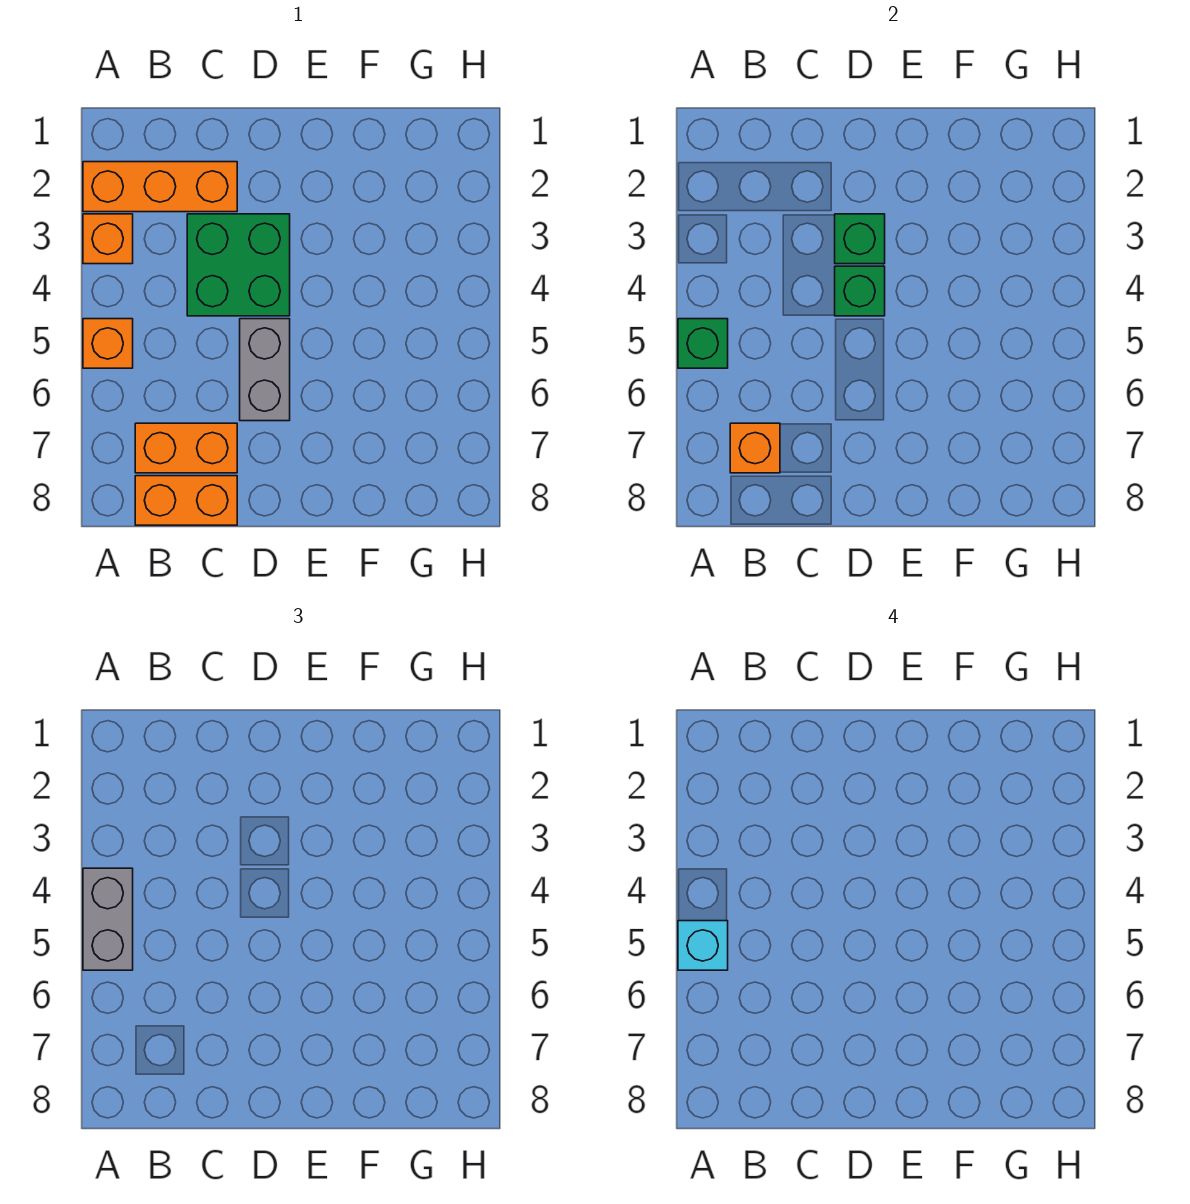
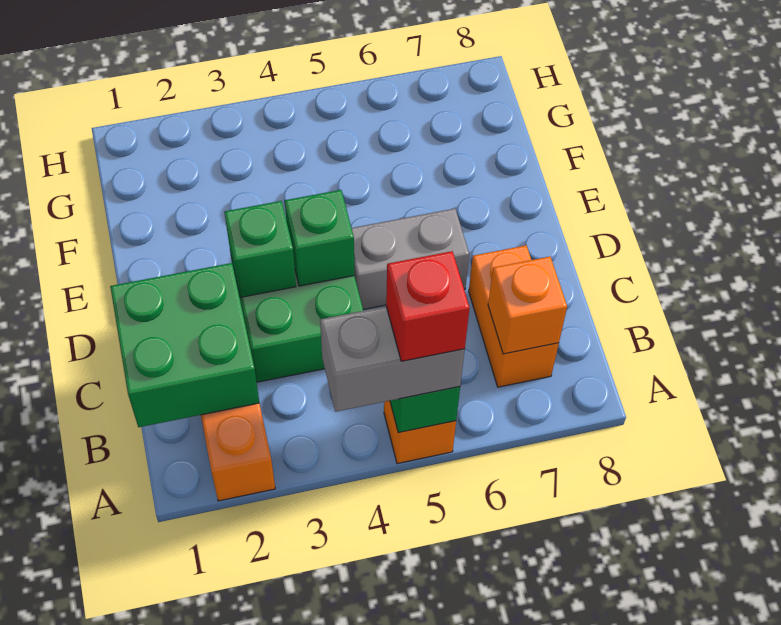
orange 1x1 brick [83,214,133,264] -> none
cyan 1x1 brick [678,921,728,970] -> red 1x1 brick [386,251,470,361]
none -> green 2x2 brick [110,263,259,427]
orange 1x2 brick [135,476,237,525] -> none

